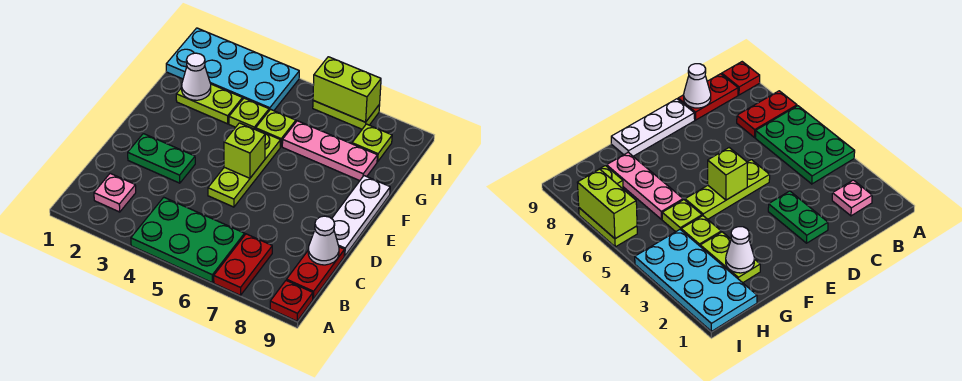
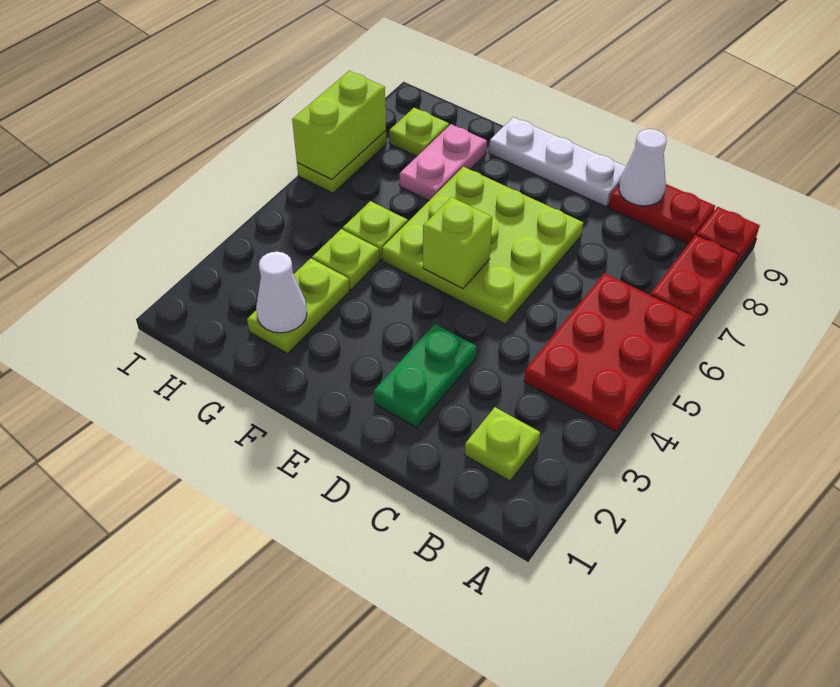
green 2x3 plate [131,197,245,283] -> red 2x3 plate [524,273,694,431]
red 1x2 plate [214,234,272,295] -> red 1x2 plate turned to [650,235,739,327]
pink 1x1 plate [94,173,136,212] -> lime 1x1 plate [465,407,540,481]
lime 1x3 plate [208,129,281,207] -> lime 3x3 plate [382,167,583,324]
pink 1x3 plate [282,121,377,181] -> pink 1x2 plate [400,124,487,200]
cyan 2x4 plate [166,28,299,111] -> none

